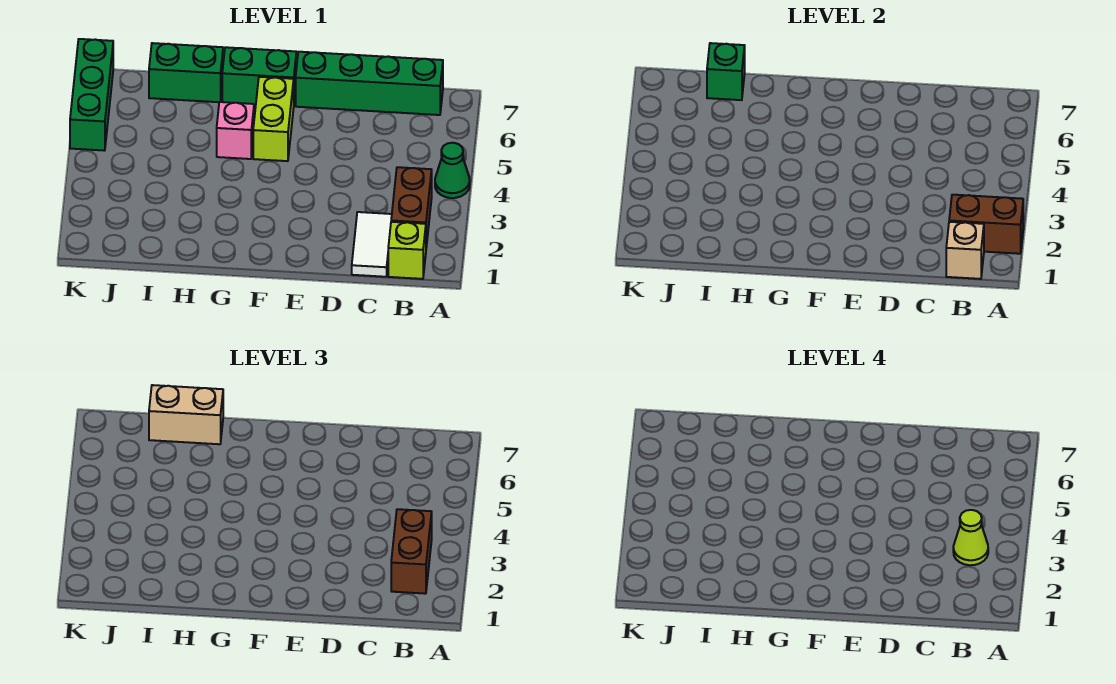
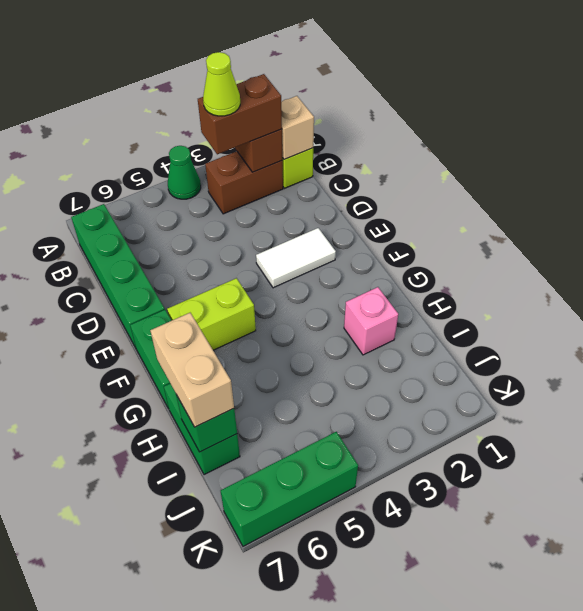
white 1x2 tile [352,212,392,277] -> white 1x2 tile moved to [256,228,336,288]
pink 1x1 brick [217,102,254,159] -> pink 1x1 brick moved to [344,287,398,355]

